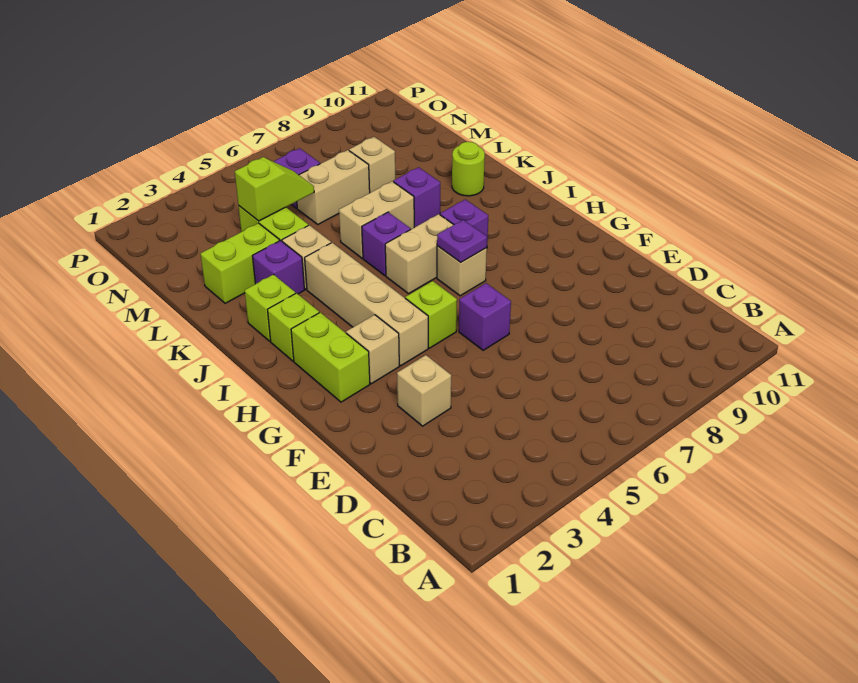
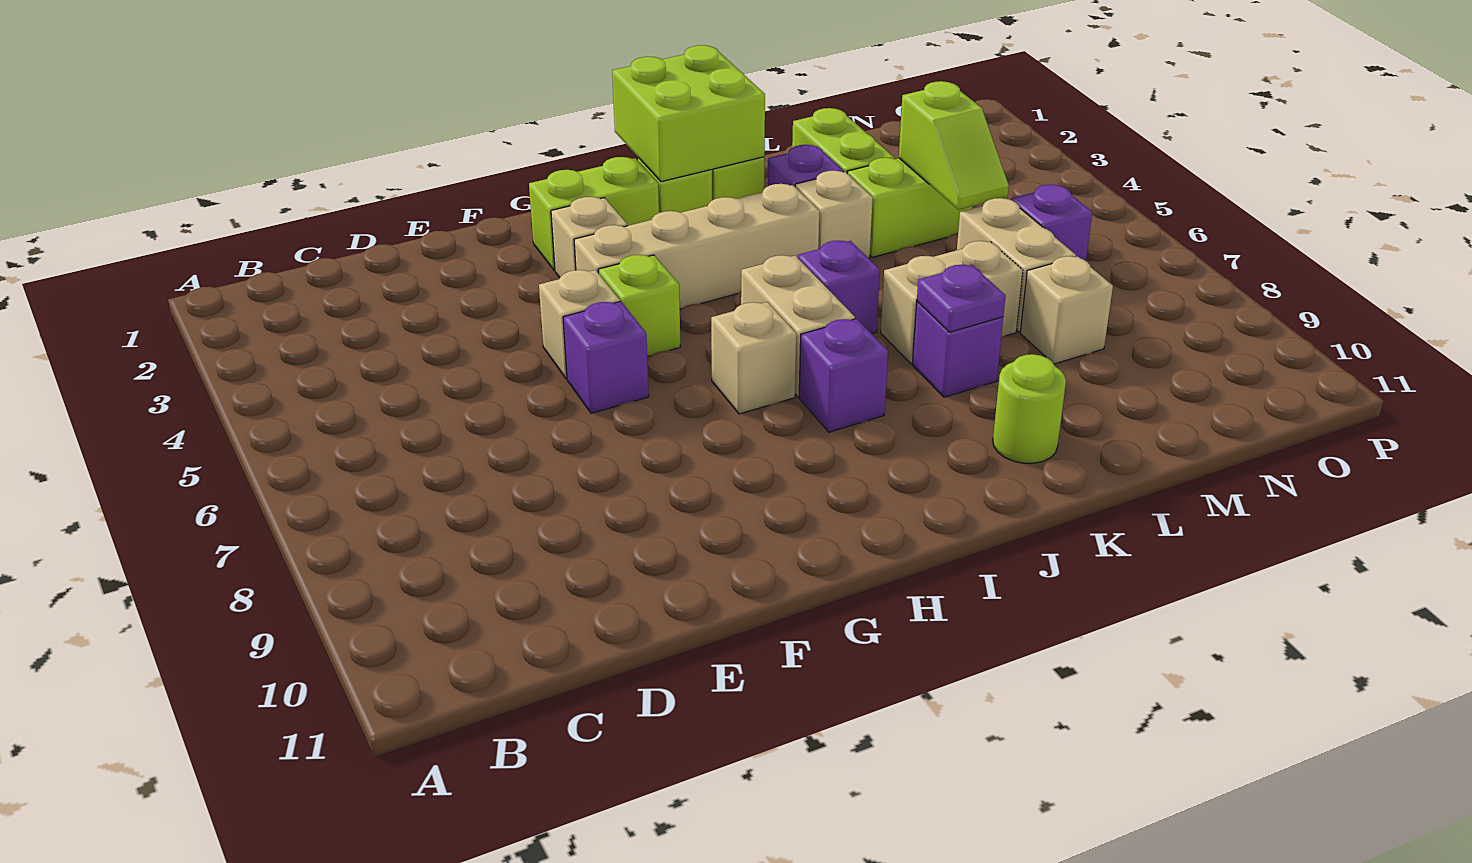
tan 1x1 brick [397,355,451,426] -> tan 1x1 brick moved to [539,270,620,379]
purple 1x1 plate [437,220,487,262] -> purple 1x1 plate moved to [917,265,1006,332]
none -> lime 2x2 brick [612,45,765,182]
tan 1x2 brick [339,181,414,258] -> tan 1x2 brick turned to [881,241,1023,363]

